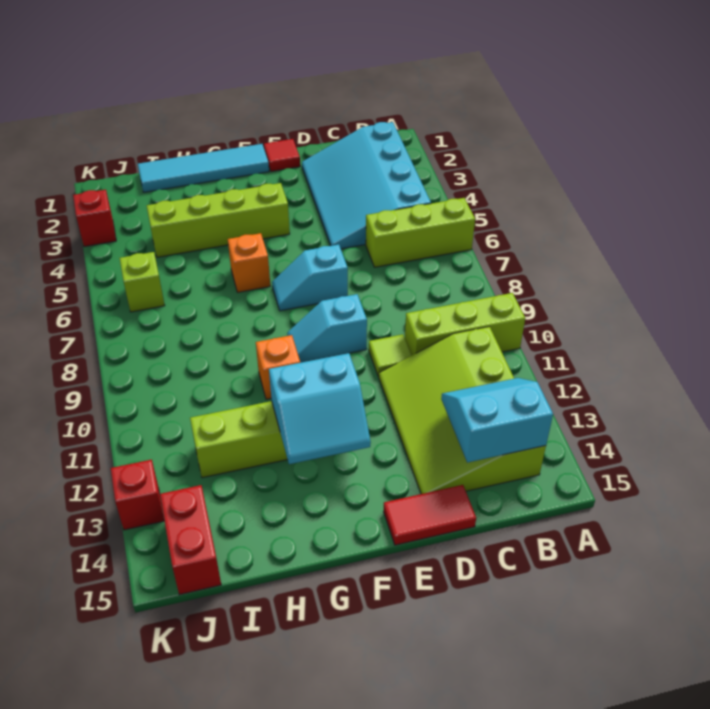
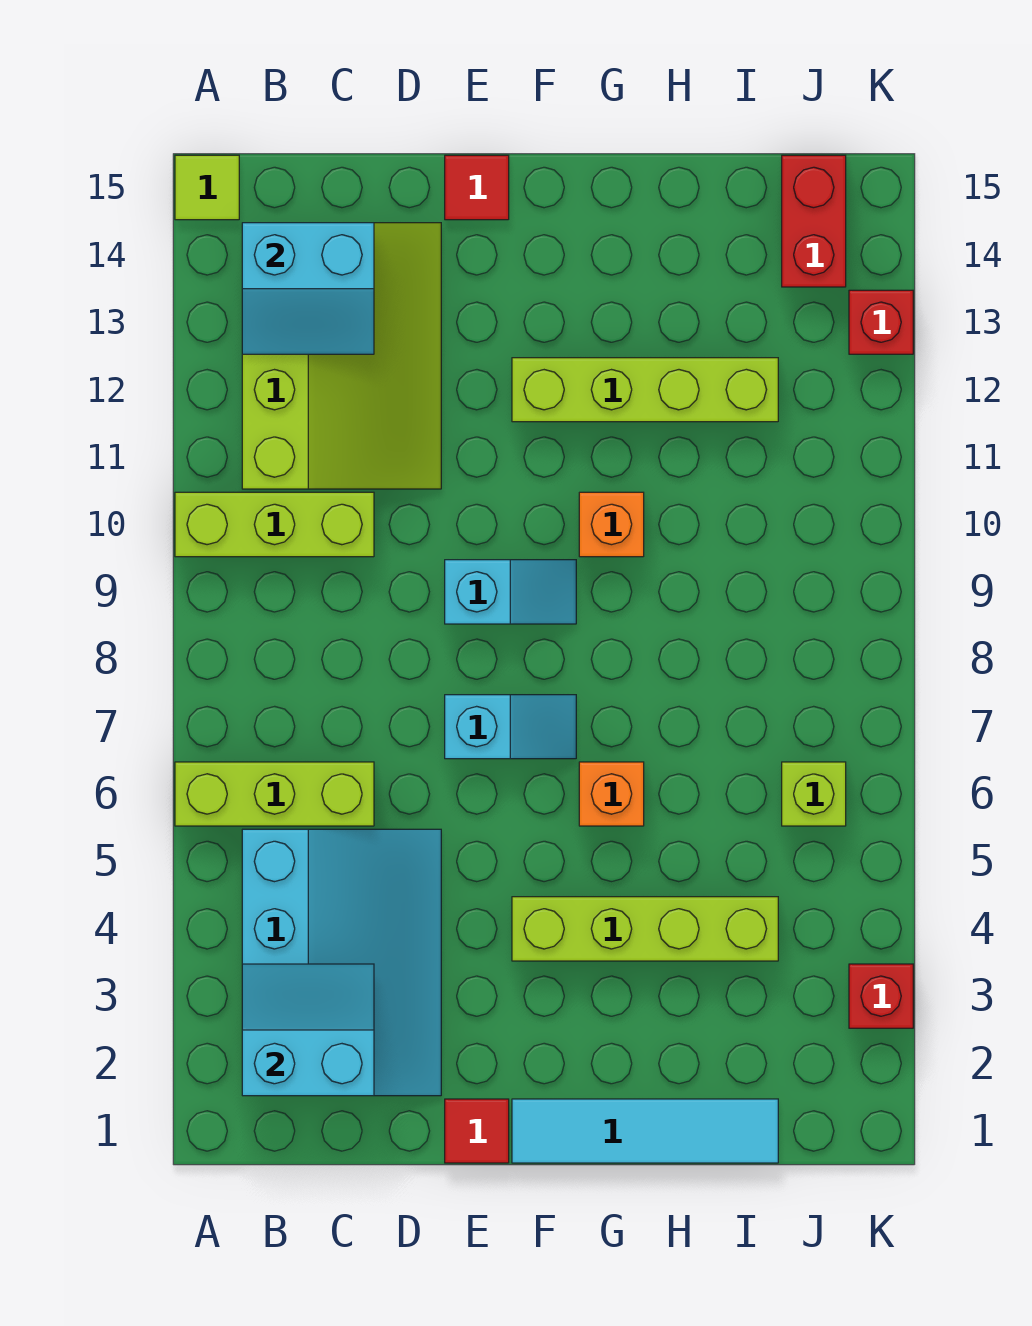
lime 1x1 tile [369,334,412,377] -> lime 1x1 tile moved to [175,155,239,220]
red 1x2 tile [384,485,476,545] -> red 1x1 tile [445,155,509,220]
cyan 2x2 slope [269,353,371,464] -> cyan 2x2 slope moved to [242,964,374,1096]

